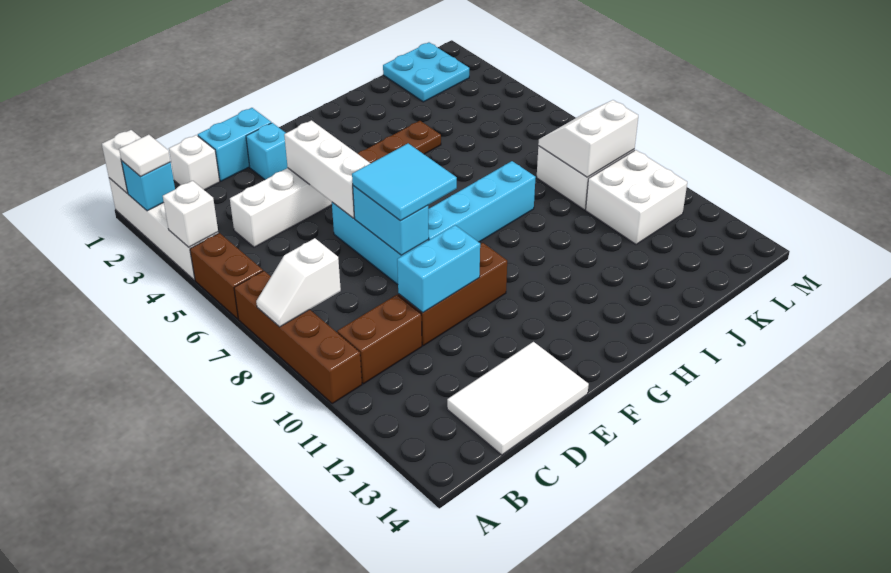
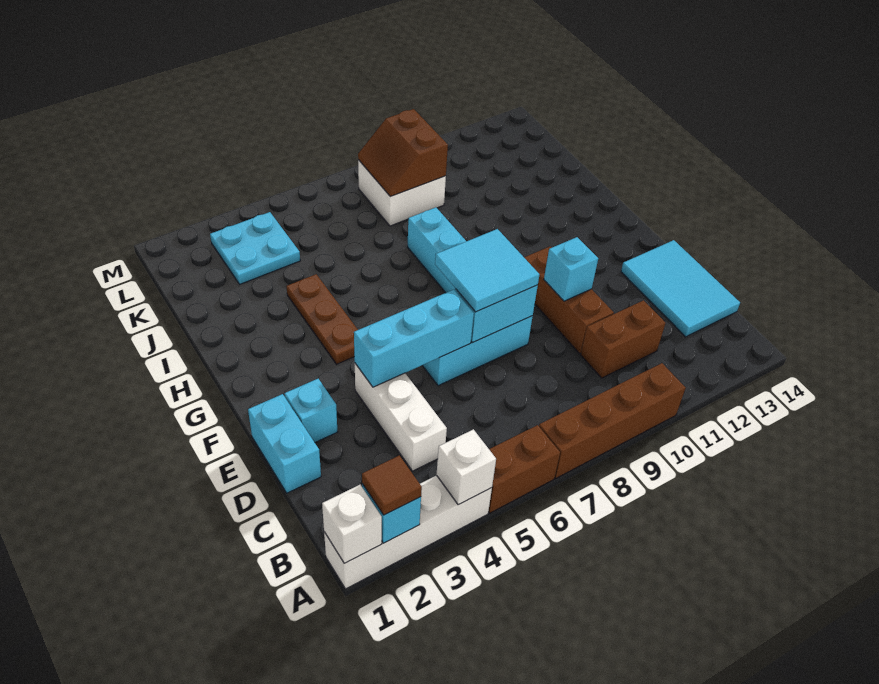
white 1x1 tile [119,135,170,177] -> brown 1x1 tile [362,456,422,515]
white 1x2 slope [256,238,341,327] -> none
brown 1x2 brick [337,295,422,384] -> brown 1x2 brick turned to [581,300,665,378]
white 1x1 brick [169,135,220,190] -> none
white 2x3 tile [447,342,589,455] -> cyan 2x3 tile [621,240,740,337]
cyan 1x2 brick [397,225,480,313] -> cyan 1x1 brick [544,237,598,301]
white 1x3 brick [284,120,370,218] -> cyan 1x3 brick [354,289,474,387]
cyan 2x2 plate [383,42,469,102] -> cyan 2x2 plate moved to [210,212,300,284]
white 2x2 slope [538,100,638,177] -> brown 2x2 slope [358,109,448,197]
white 2x2 brick [586,150,687,244] -> none

